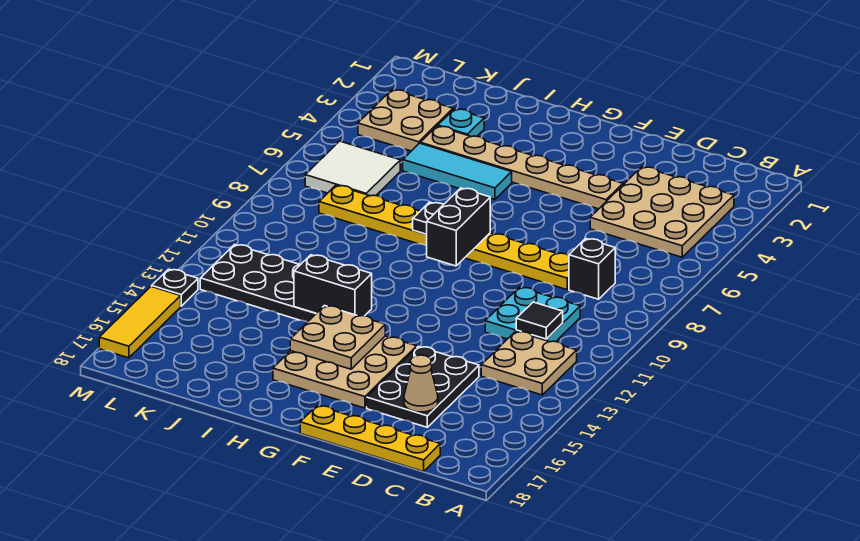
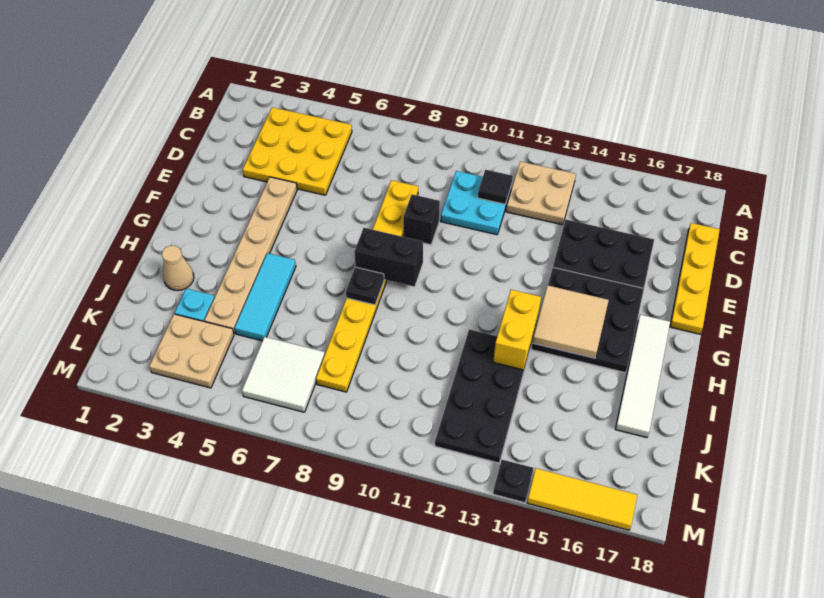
tan 3x3 plate [590,167,734,257] -> yellow 3x3 plate [243,107,352,195]
black 1x1 brick [569,239,615,299] -> black 1x1 brick moved to [403,194,440,245]
tan 1x1 cone [404,355,438,412] -> tan 1x1 cone moved to [162,246,194,291]
tan 3x3 plate [273,336,417,408] -> black 3x3 plate [531,267,644,372]
tan 2x2 plate [290,306,385,369] -> tan 2x2 tile [533,286,609,358]
none -> white 1x4 tile [615,315,670,438]
black 1x2 brick [294,255,372,316] -> yellow 1x2 brick [493,290,541,370]

